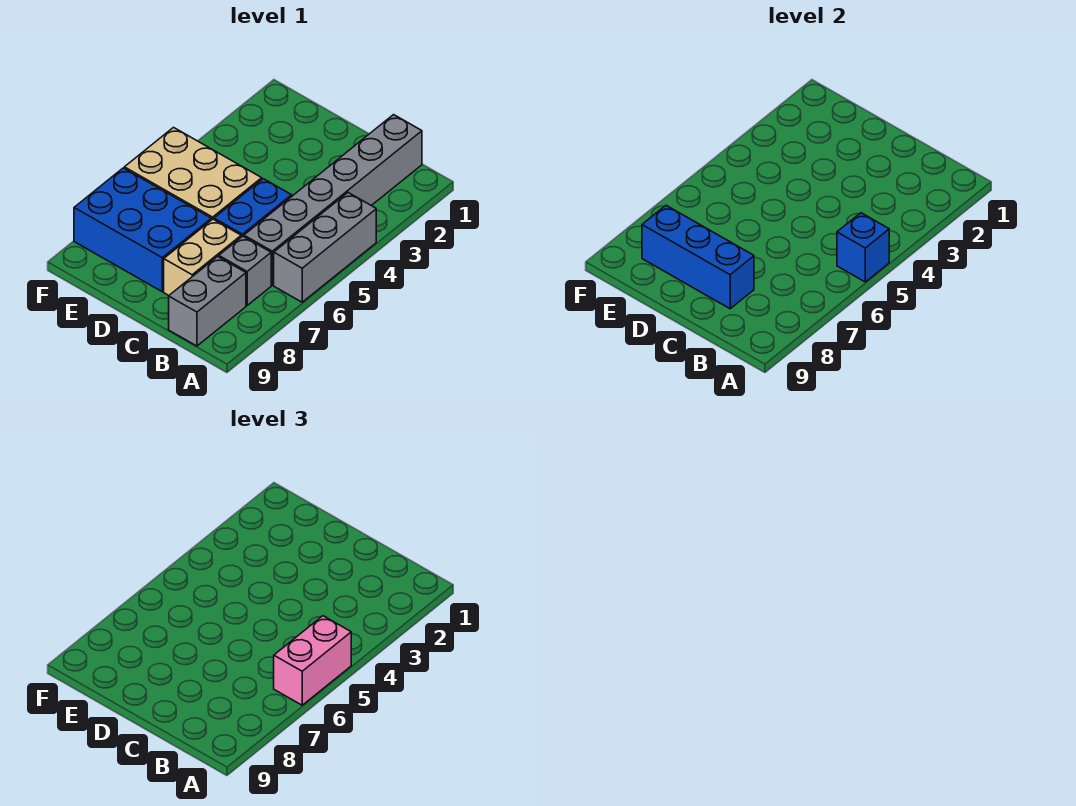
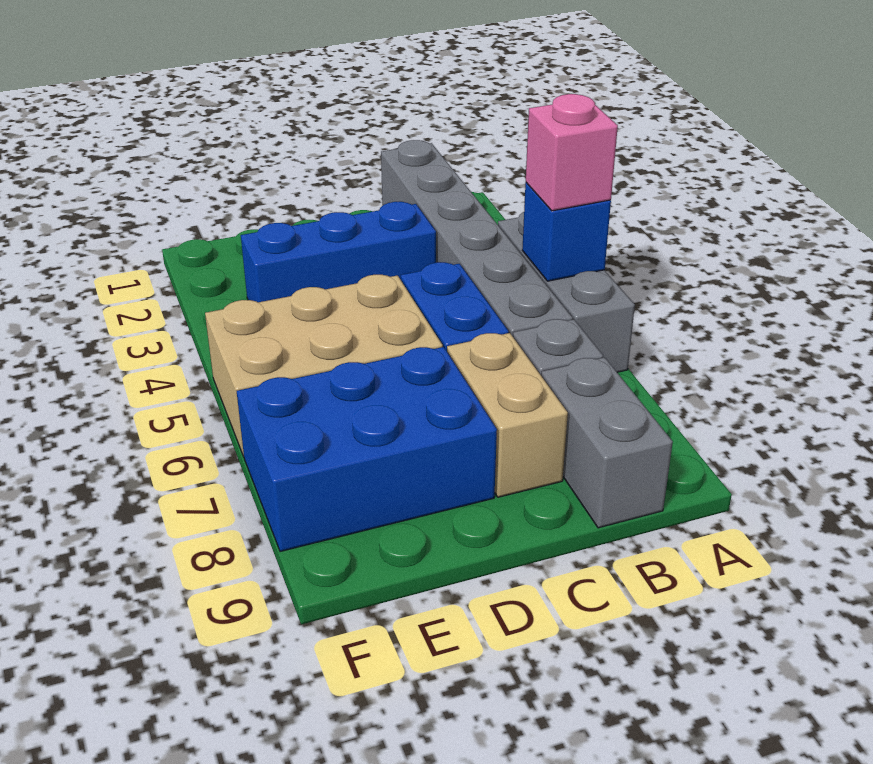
pink 1x2 brick [274,616,351,705] -> pink 1x1 brick [526,94,618,211]
blue 1x3 brick [642,206,754,309] -> blue 1x3 brick moved to [241,202,436,302]

